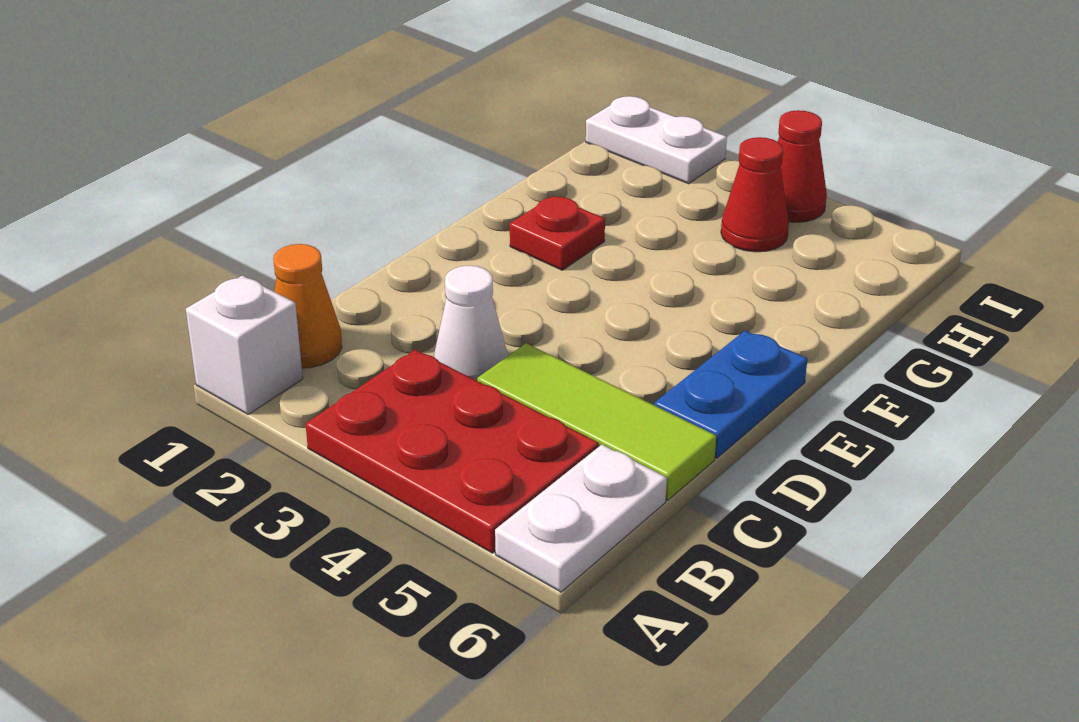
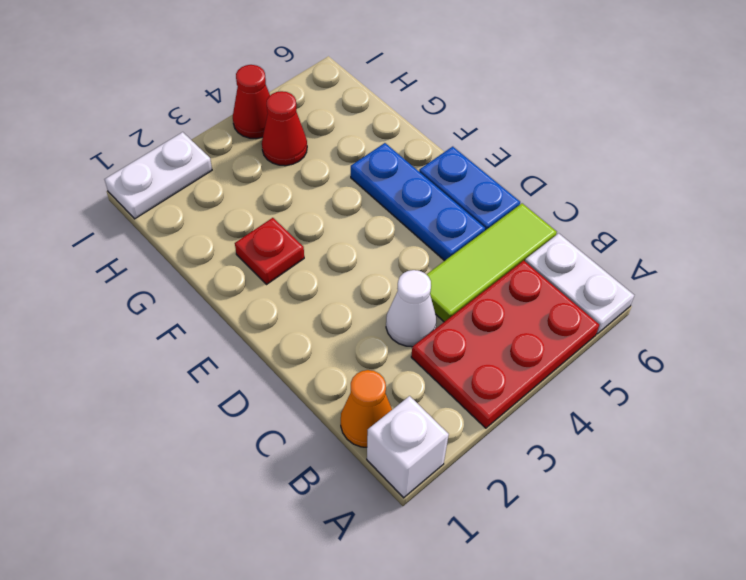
none -> blue 1x3 plate [351,143,485,261]

